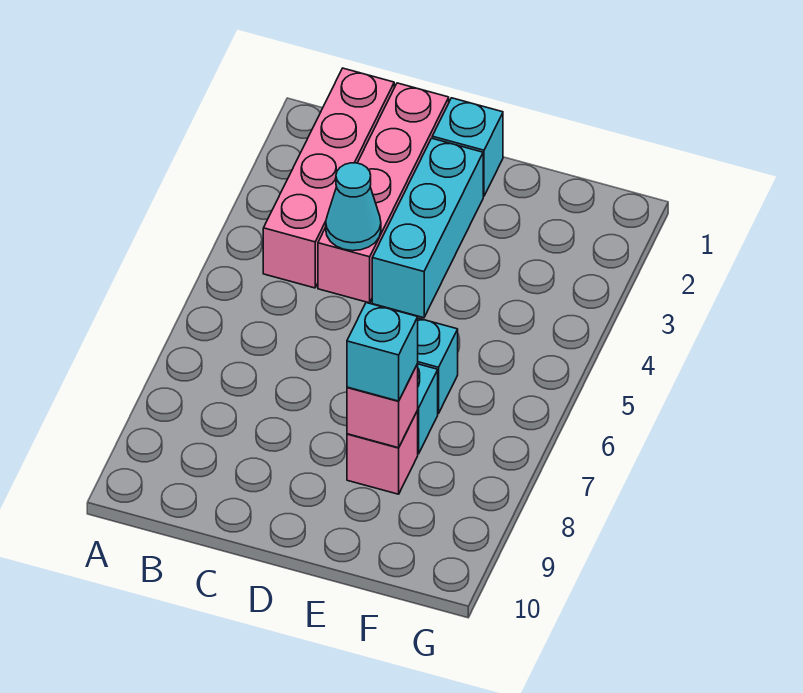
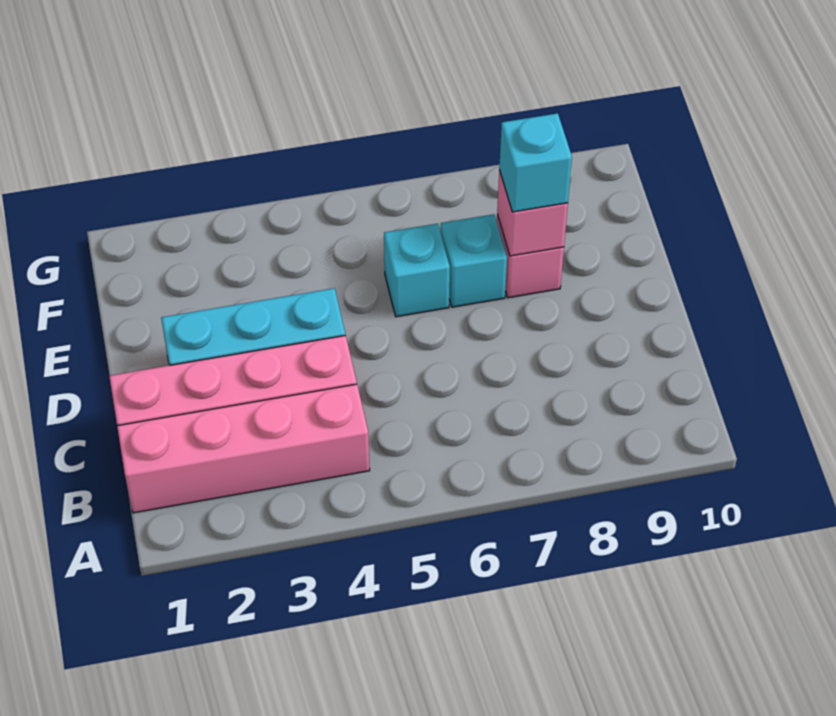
cyan 1x1 cone [326,163,381,251] -> none
cyan 1x1 brick [432,98,503,196] -> none

